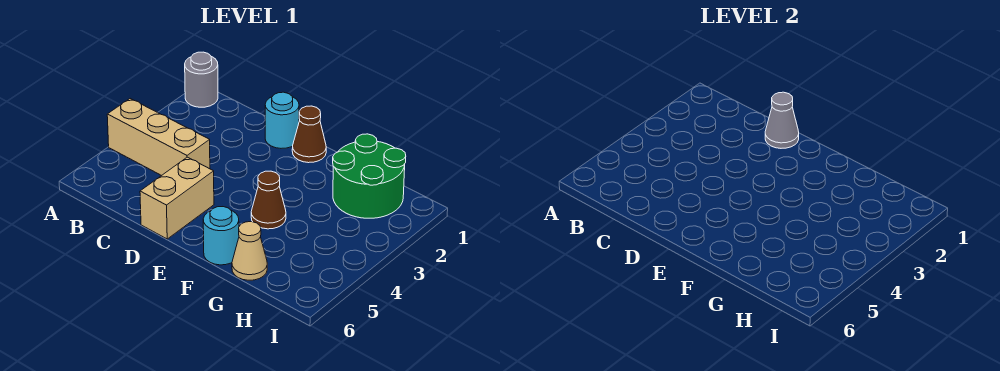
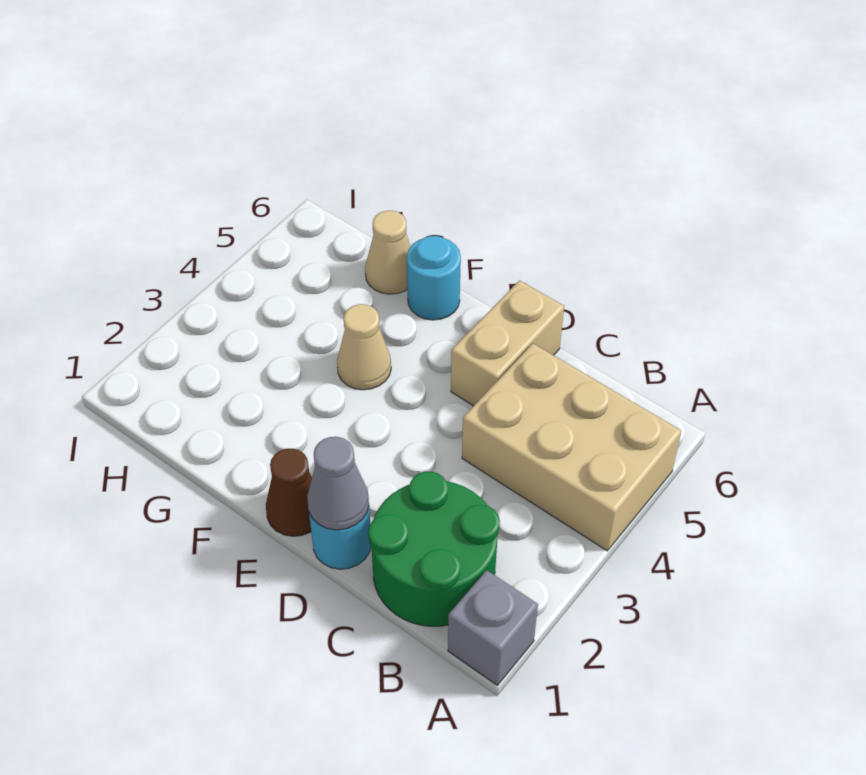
grey 1x1 round brick [185,52,218,107] -> grey 1x1 brick [448,570,538,685]
tan 1x3 brick [107,99,210,176] -> tan 2x3 brick [462,344,681,551]
brown 1x1 cone [251,171,286,229] -> tan 1x1 cone [337,304,391,390]
green 2x2 round brick [333,134,406,218] -> green 2x2 round brick moved to [369,471,500,626]

